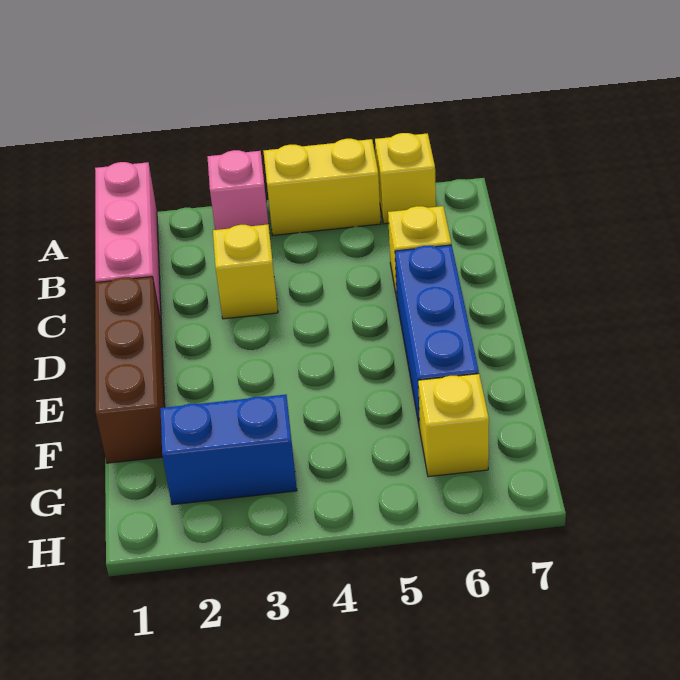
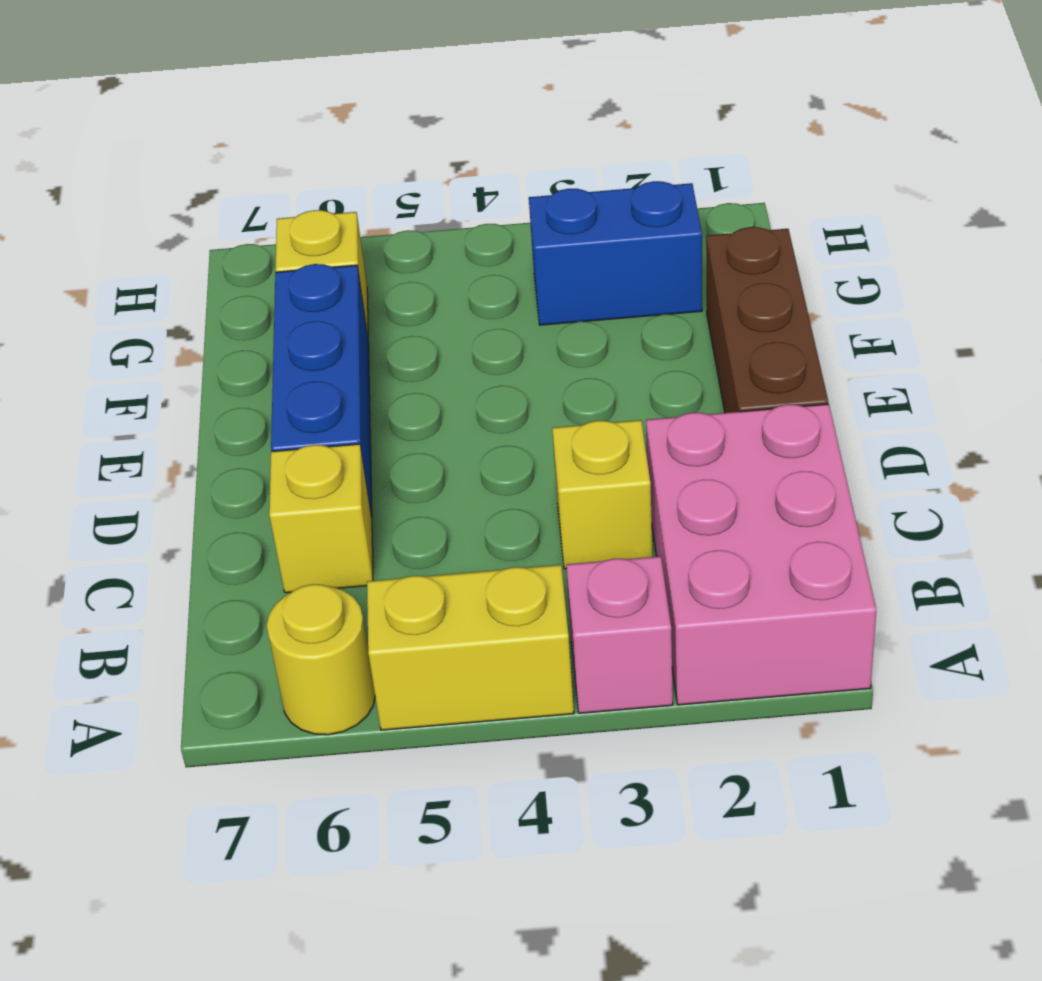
pink 1x3 brick [95,162,161,321] -> pink 2x3 brick [646,404,876,705]
yellow 1x1 brick [375,133,436,224] -> yellow 1x1 round brick [267,584,375,735]

